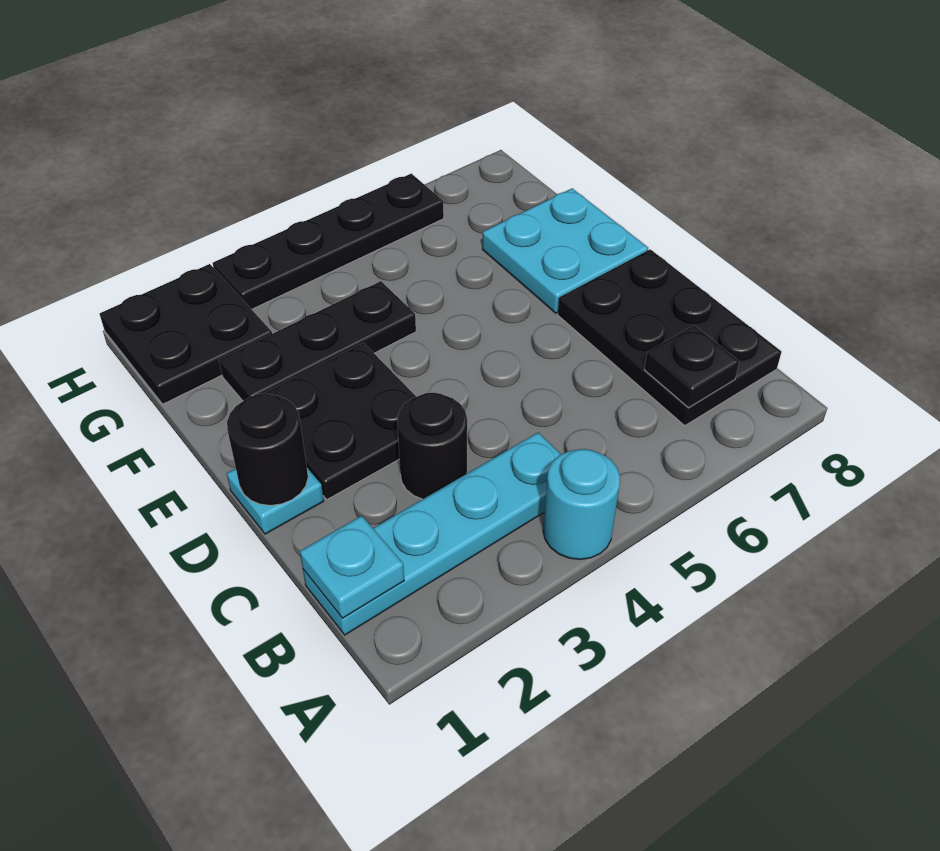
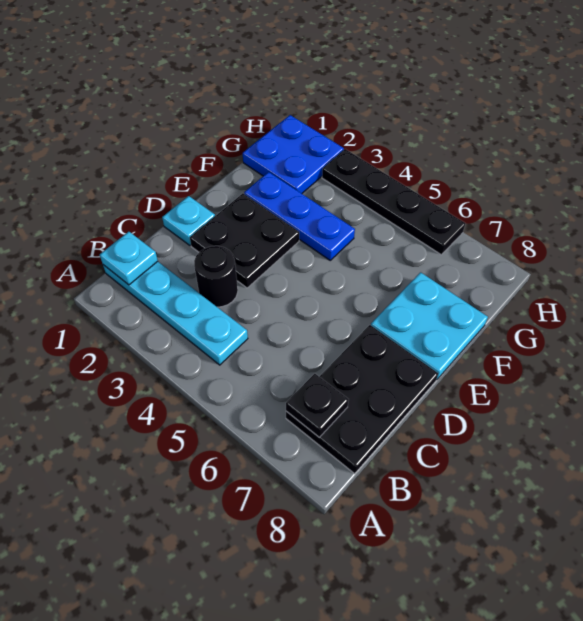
cyan 1x1 round brick [543,449,620,559] -> none
black 1x1 round brick [227,394,308,505] -> none
black 1x3 plate [219,281,416,401] -> blue 1x3 plate [244,172,355,260]
black 2x2 plate [100,264,272,404] -> blue 2x2 plate [243,115,344,194]

